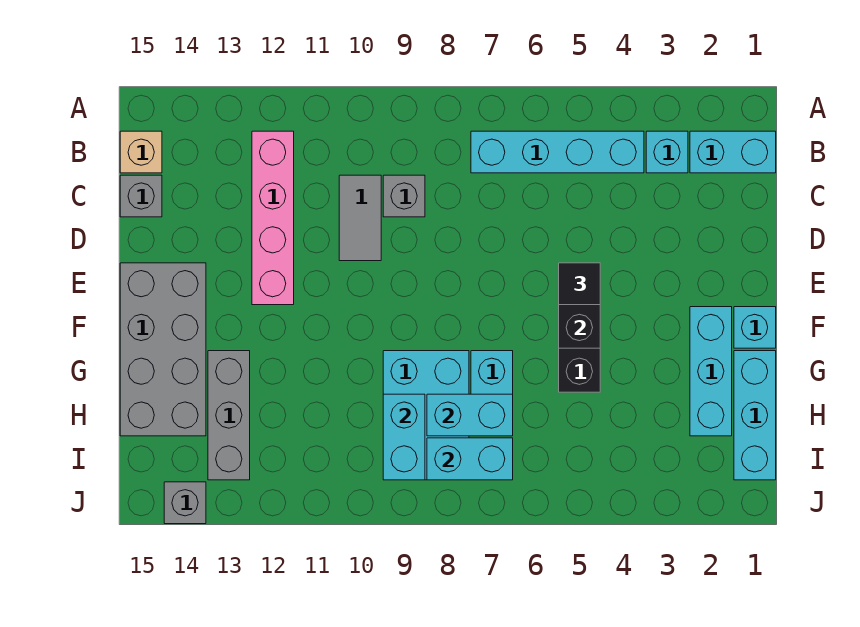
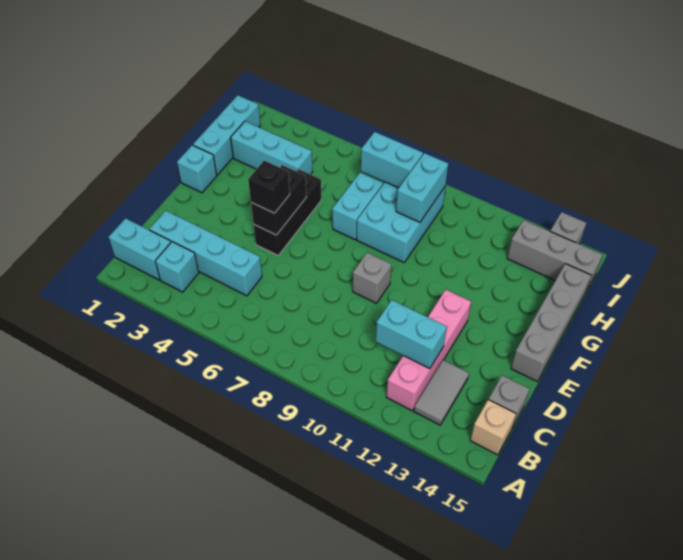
cyan 1x4 brick [471,131,644,173] -> cyan 1x4 brick moved to [149,211,262,296]
grey 1x1 brick [383,175,425,217] -> grey 1x1 brick moved to [353,253,391,303]
grey 1x2 tile [339,175,381,261] -> grey 1x2 tile moved to [414,360,469,425]
black 1x1 tile [559,263,600,305] -> black 1x1 brick [248,161,290,213]
grey 2x4 brick [120,263,206,436] -> grey 1x4 brick [511,264,592,381]
cyan 1x3 brick [690,307,732,436] -> cyan 1x3 brick turned to [231,121,313,174]
grey 1x3 brick [208,351,250,480] -> grey 1x3 brick turned to [507,220,603,293]
cyan 1x2 brick [427,394,513,436] -> cyan 1x2 brick moved to [376,300,447,369]

